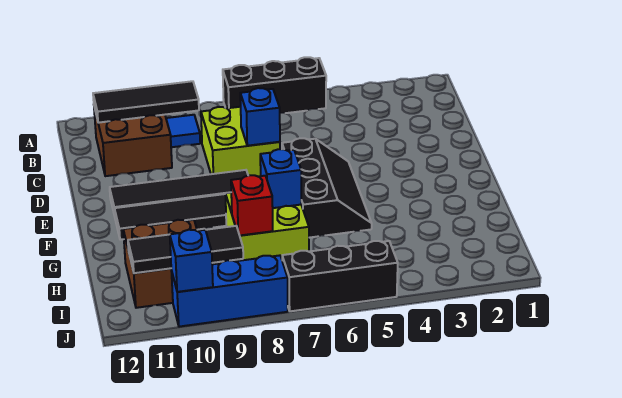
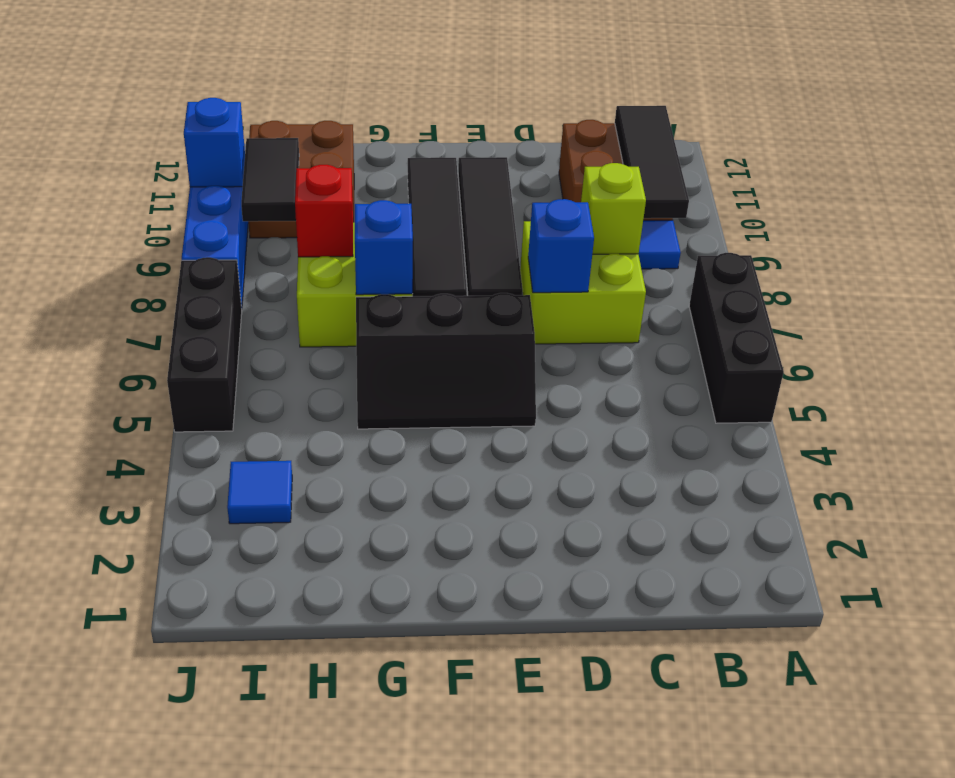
none -> lime 1x1 brick [581,163,646,254]
none -> blue 1x1 tile [227,461,292,524]
black 1x3 tile [128,226,243,273] -> black 1x2 tile [241,138,299,221]

